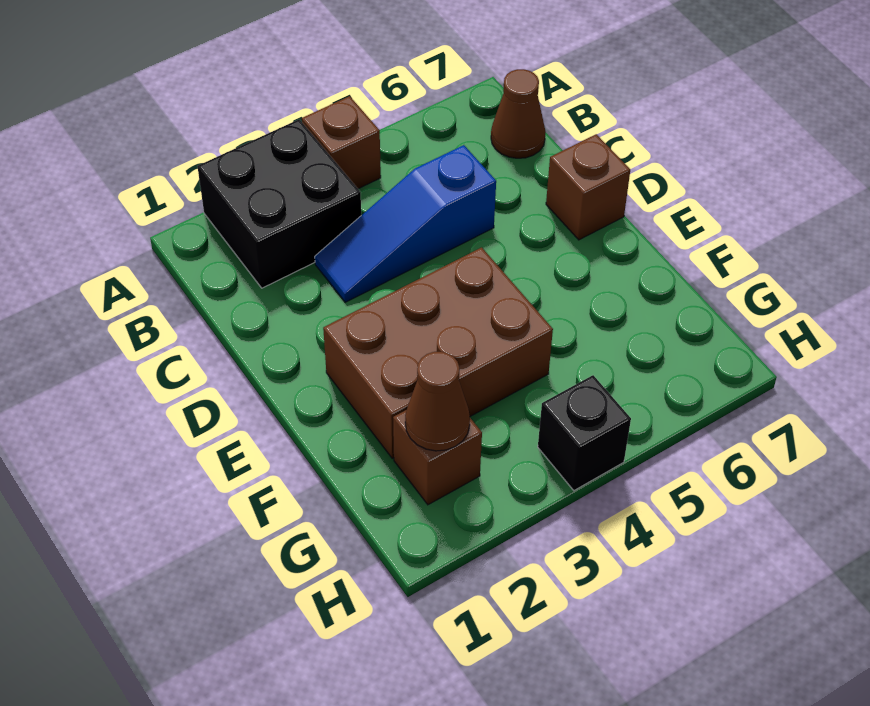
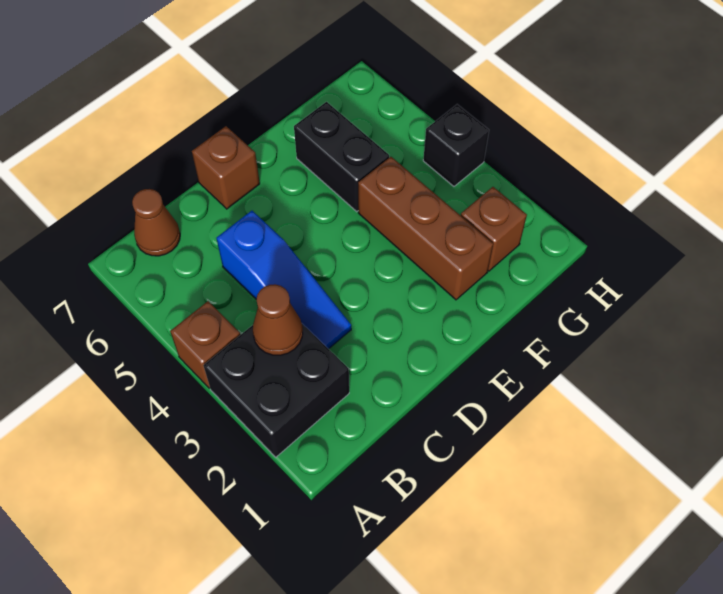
brown 2x3 brick [323,247,553,458] -> brown 1x3 brick [358,157,493,300]
none -> black 1x2 brick [294,102,389,212]
brown 1x1 cone [405,352,470,451] -> brown 1x1 cone moved to [253,284,303,355]

